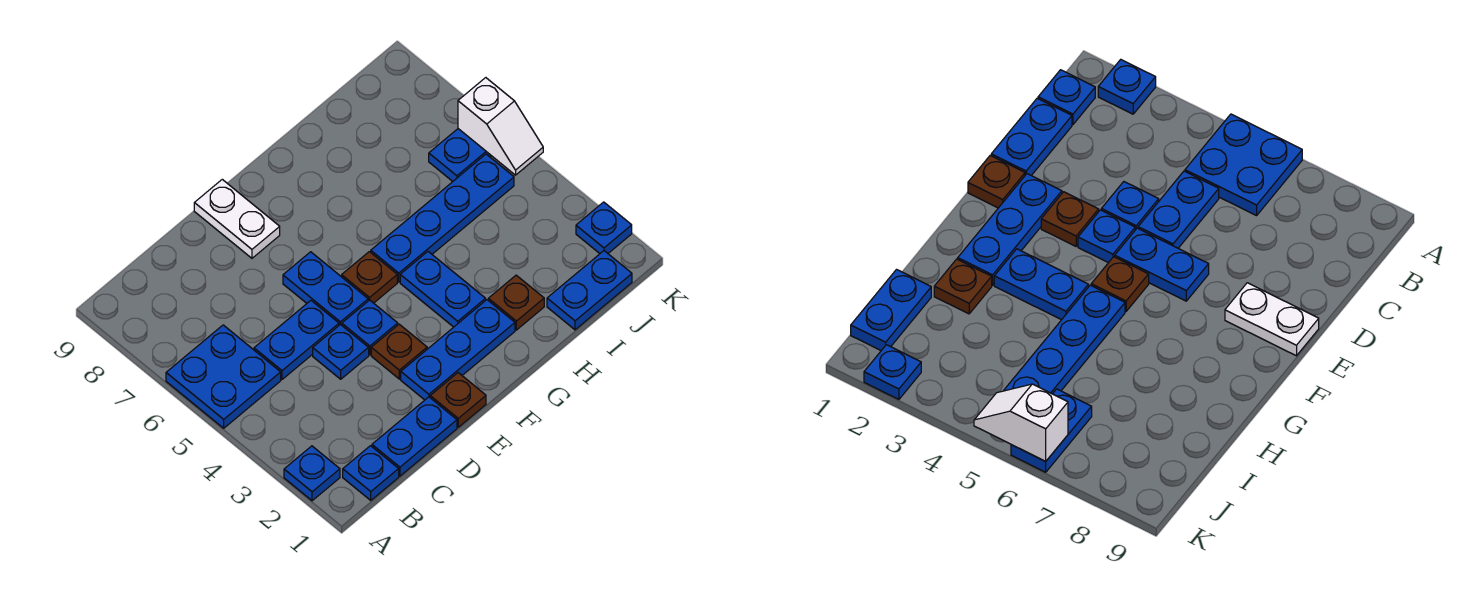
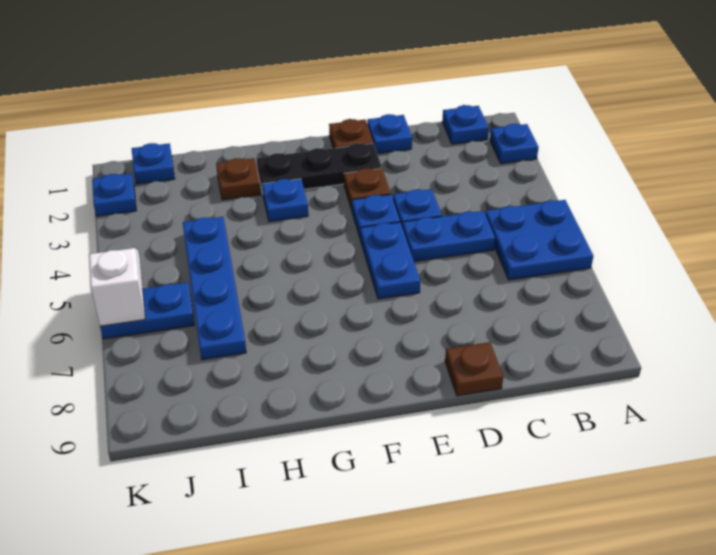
blue 1x2 plate [372,397,457,476] -> blue 1x1 plate [367,114,412,154]
blue 1x3 plate [401,300,515,400] -> black 1x3 plate [257,143,382,192]
white 1x2 plate [194,179,280,258] -> none
brown 1x1 plate [342,252,397,303] -> brown 1x1 plate moved to [445,342,503,396]
blue 1x2 plate [400,252,486,327] -> blue 1x1 plate [262,179,308,222]
blue 1x4 plate [371,154,514,282] -> blue 1x4 plate turned to [183,217,246,360]
blue 1x2 plate [547,251,632,330] -> blue 1x1 plate [132,143,175,184]

